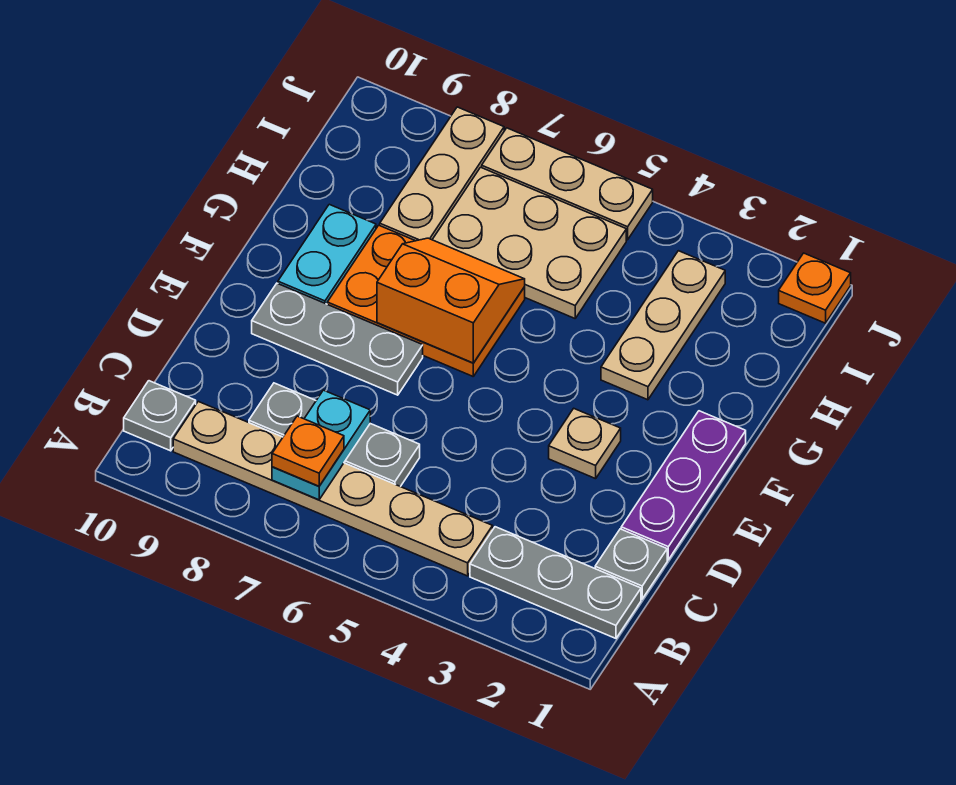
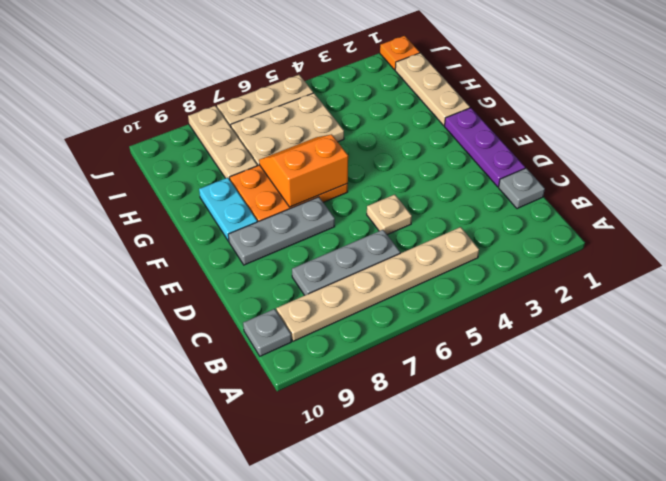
grey 1x3 plate [470,527,641,638] -> none
cyan 1x2 plate [272,390,370,500] -> none
orange 1x1 plate [272,416,344,486] -> none
tan 1x1 plate [549,408,621,479] -> tan 1x1 plate moved to [367,195,412,235]
tan 1x3 plate [601,251,725,400] -> tan 1x3 plate moved to [395,53,470,125]

